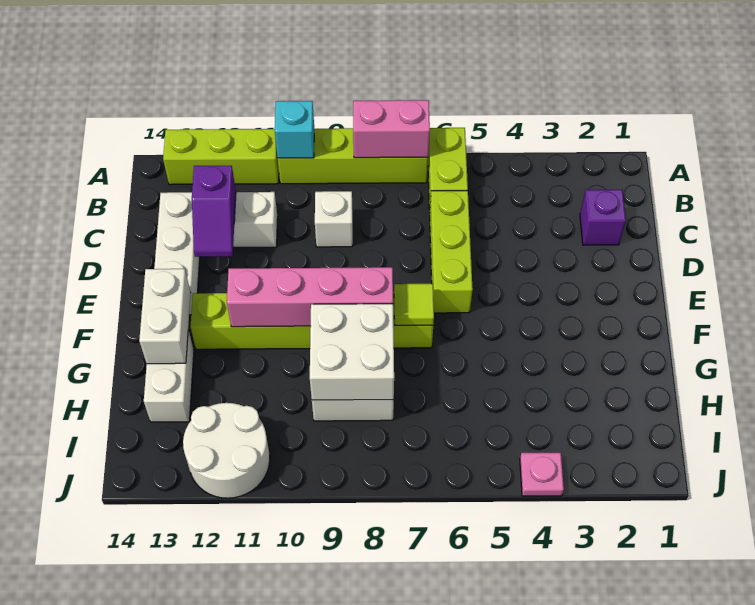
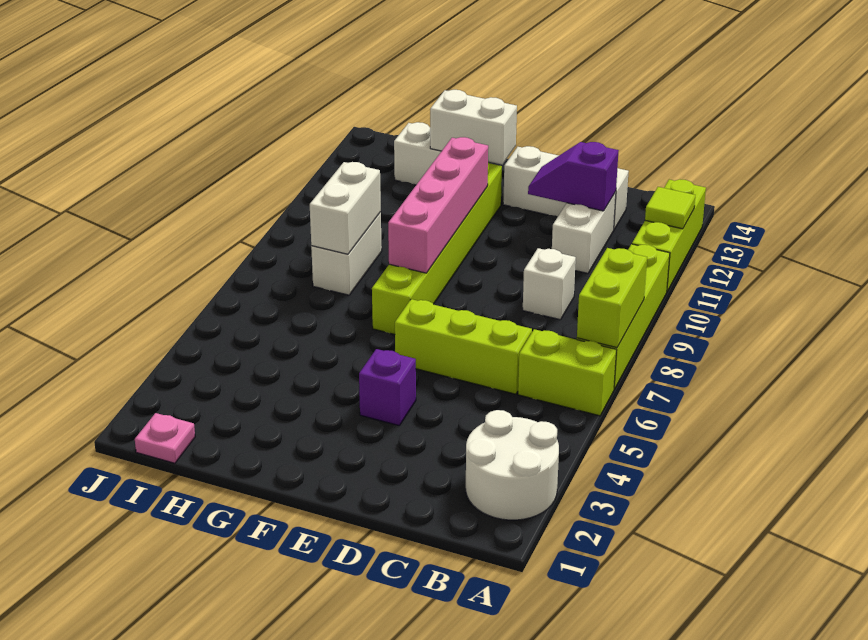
pink 1x2 brick [353,100,430,158] -> lime 1x2 brick [577,248,647,348]
cyan 1x1 brick [275,101,314,158] -> none
purple 1x1 brick [580,190,626,245] -> purple 1x1 brick moved to [359,349,416,425]
lime 1x1 tile [394,284,434,325] -> lime 1x1 tile moved to [645,187,695,229]
white 2x2 brick [310,304,394,400] -> white 1x2 brick [310,162,381,254]
white 2x2 round brick [183,403,270,498] -> white 2x2 round brick moved to [466,410,559,520]
pink 1x1 plate [520,453,564,496] -> pink 1x1 plate moved to [135,413,195,463]

